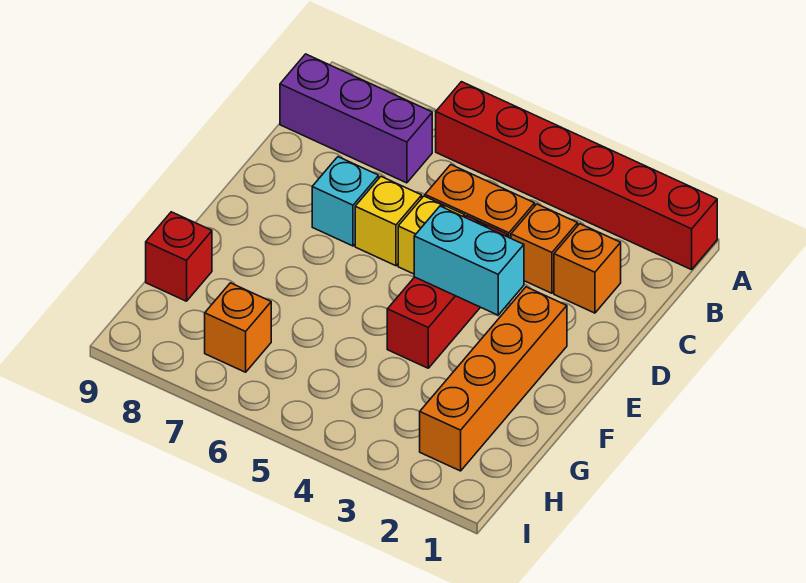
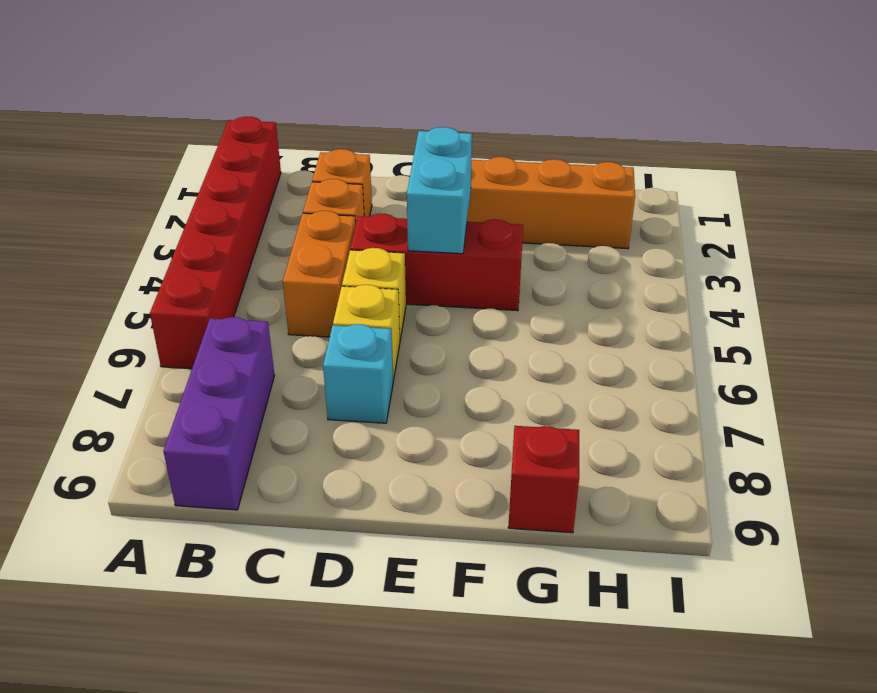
orange 1x1 brick [205,283,271,372] -> none

